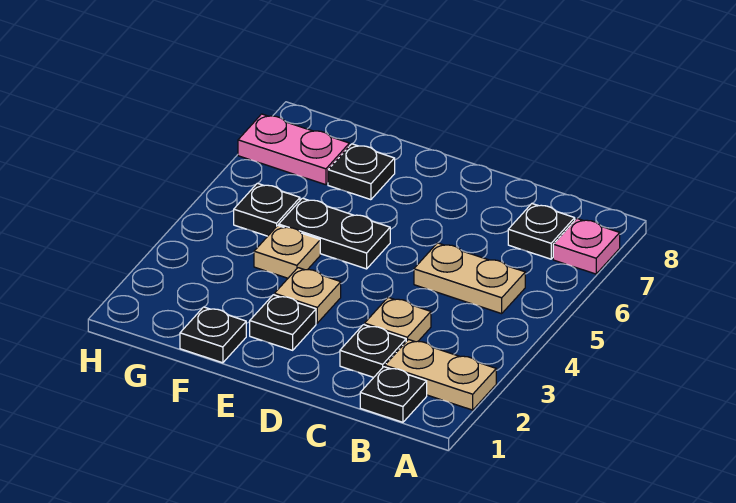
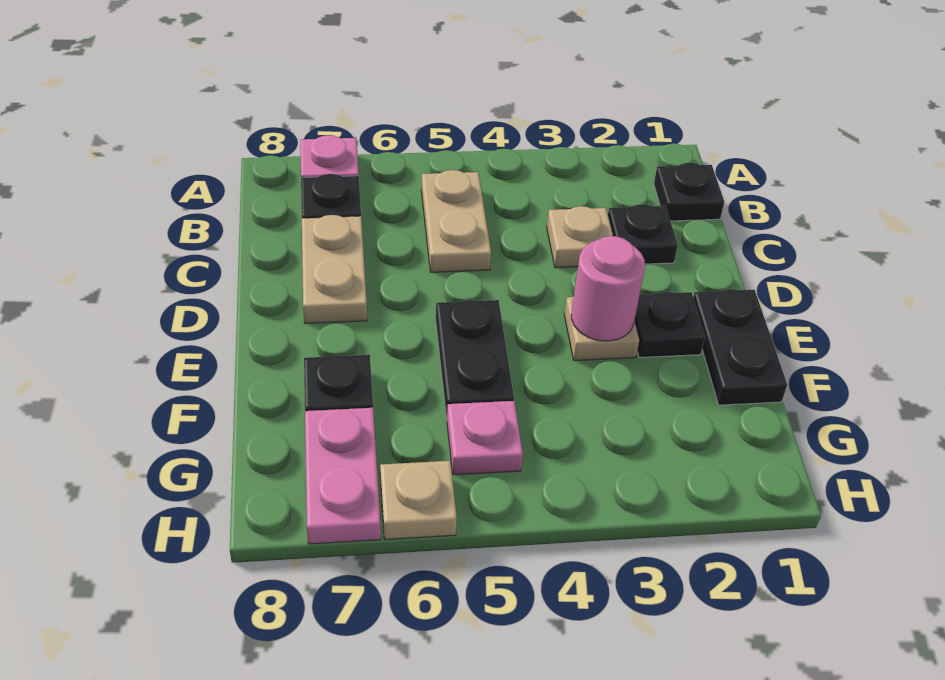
tan 1x2 plate [385,340,496,410] -> tan 1x2 plate moved to [302,215,367,323]
none -> pink 1x1 round brick [571,236,645,341]
black 1x1 plate [180,307,246,363] -> black 1x2 plate [693,289,787,405]
tan 1x1 plate [254,225,320,278] -> tan 1x1 plate moved to [380,461,457,539]
black 1x1 plate [234,183,300,236] -> pink 1x1 plate [447,401,523,475]

